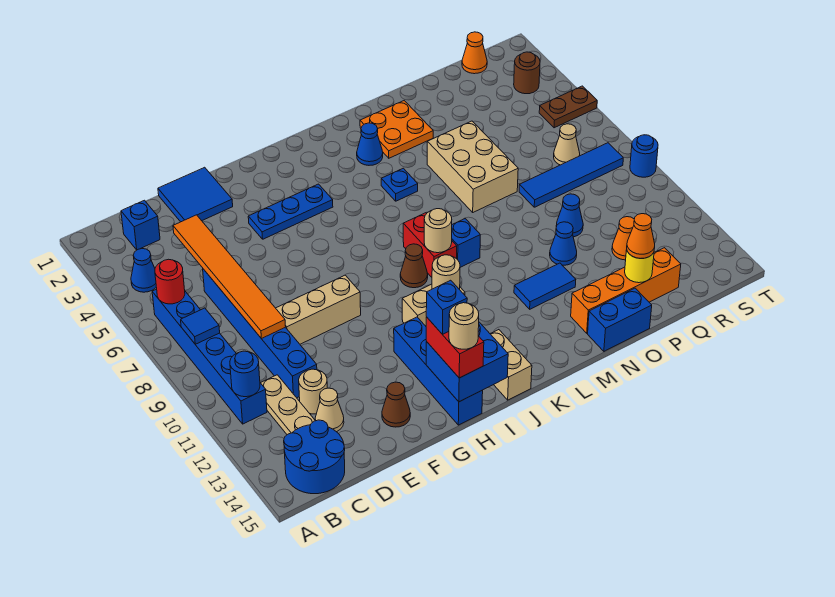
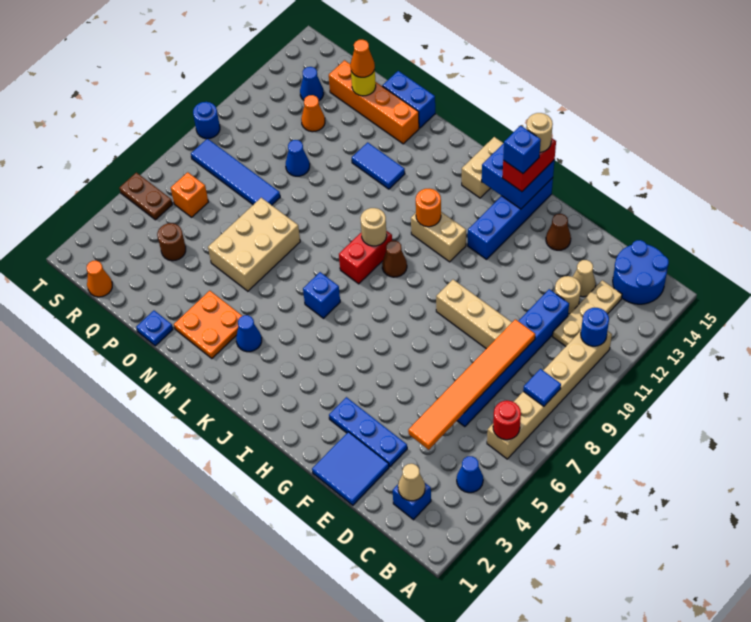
blue 1x6 brick [152,289,267,424] -> tan 1x6 brick [487,331,612,459]
blue 1x3 plate [248,184,333,239] -> blue 1x3 plate moved to [329,397,407,467]
tan 1x1 round brick [432,255,460,290] -> orange 1x1 round brick [416,189,441,227]
blue 1x1 plate [381,168,418,201] -> blue 1x1 plate moved to [136,311,173,346]
blue 1x1 brick [452,219,480,267] -> blue 1x1 brick moved to [303,272,340,318]
blue 1x1 cone [550,222,577,265] -> blue 1x1 cone moved to [300,67,324,101]
none -> orange 1x1 brick [171,172,208,217]
tan 1x1 cone [554,124,580,165] -> tan 1x1 cone moved to [398,464,425,501]
brown 1x1 round brick [514,52,540,94] -> brown 1x1 round brick moved to [157,223,186,261]

